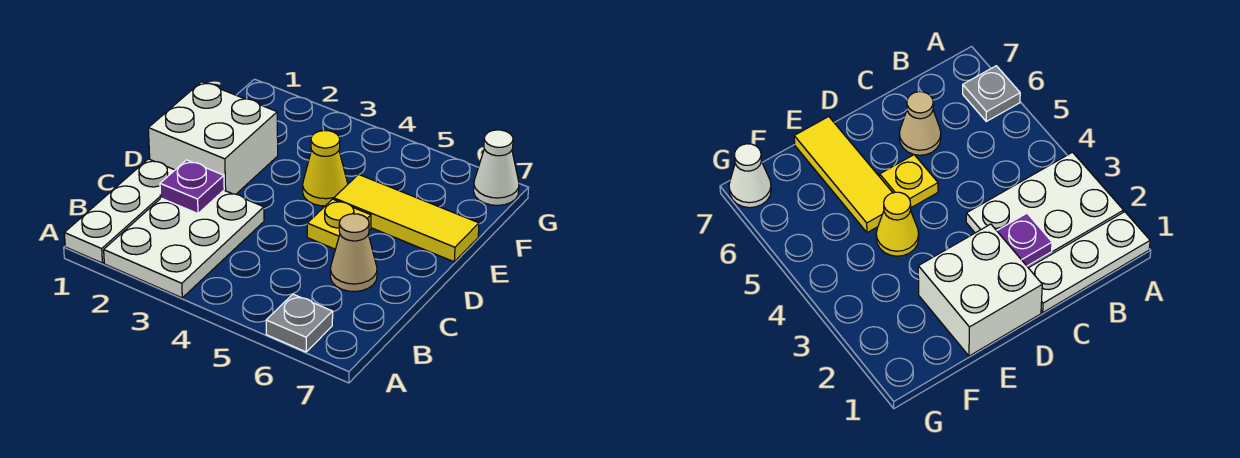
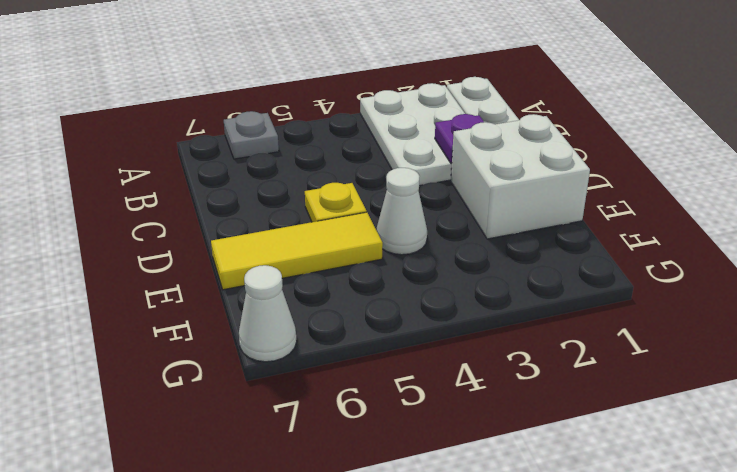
tan 1x1 cone [330,214,377,292] -> none
yellow 1x1 cone [303,131,348,206] -> white 1x1 cone [376,168,427,255]

